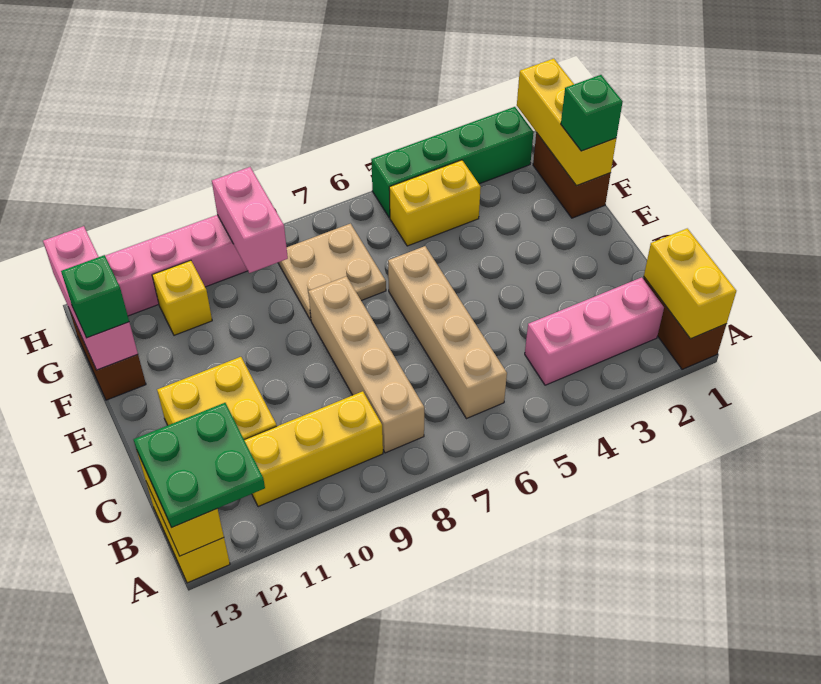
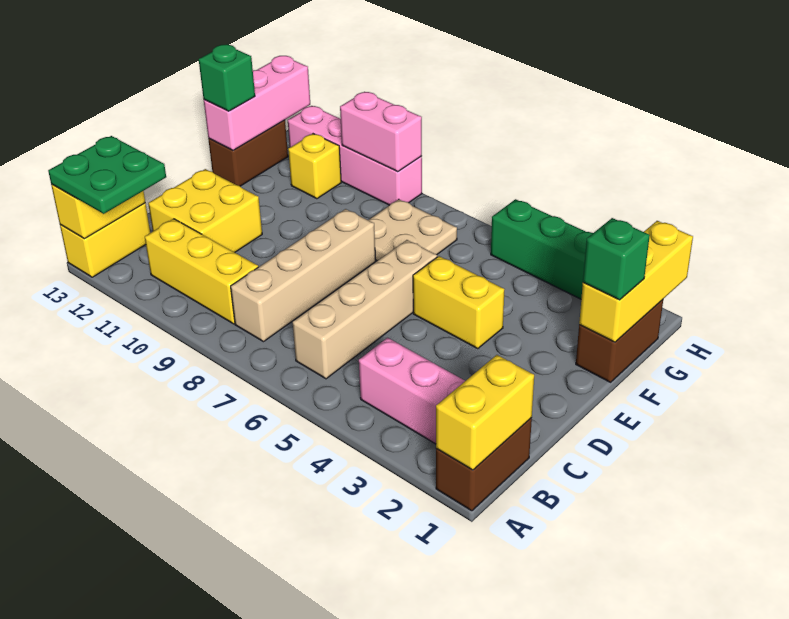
yellow 1x2 brick [389,160,481,246] -> yellow 1x2 brick moved to [413,256,505,348]
pink 1x2 brick [212,167,288,273] -> pink 1x2 brick turned to [340,92,422,172]

